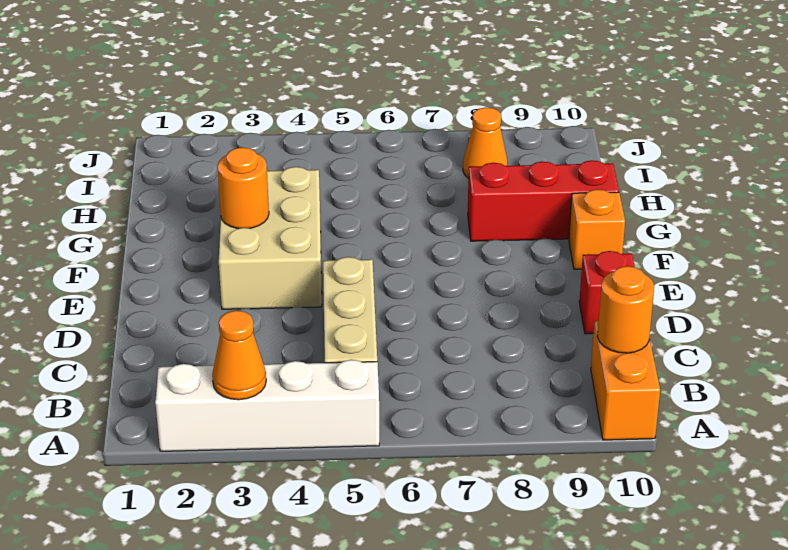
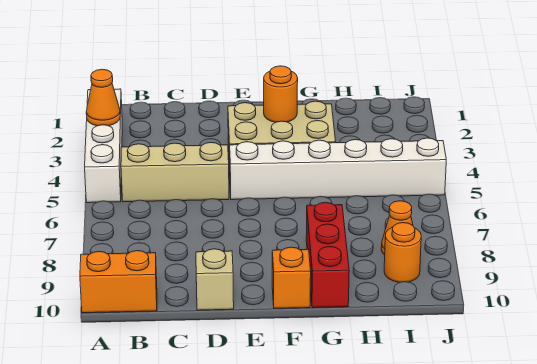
orange 1x1 round brick [597,266,654,353] -> orange 1x1 round brick moved to [384,223,421,282]
red 1x1 brick [579,251,635,334] -> tan 1x1 brick [196,249,234,310]
none -> white 1x6 brick [230,138,446,200]

